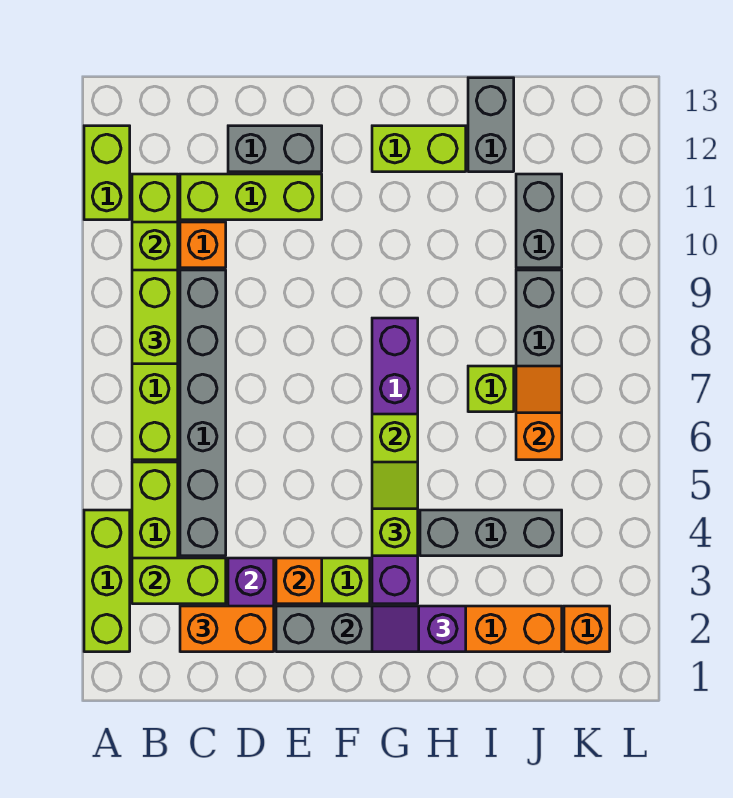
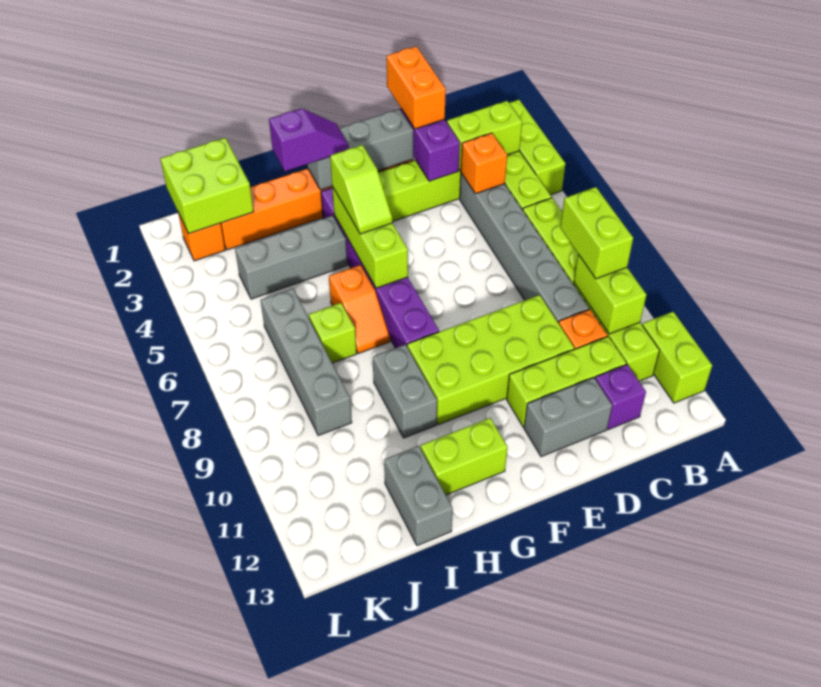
orange 1x2 brick [180,606,274,652] -> orange 1x2 brick turned to [387,46,446,129]
none -> purple 1x1 brick [595,364,646,429]
none -> lime 2x4 brick [407,295,574,425]
orange 1x1 brick [276,558,322,604] -> orange 1x1 brick moved to [461,133,507,194]
none -> lime 2x2 brick [160,138,254,234]
orange 1x2 slope [516,366,562,460] -> orange 1x2 slope moved to [329,265,390,353]
grey 1x2 brick [516,174,562,268] -> grey 1x2 brick moved to [373,345,437,438]

